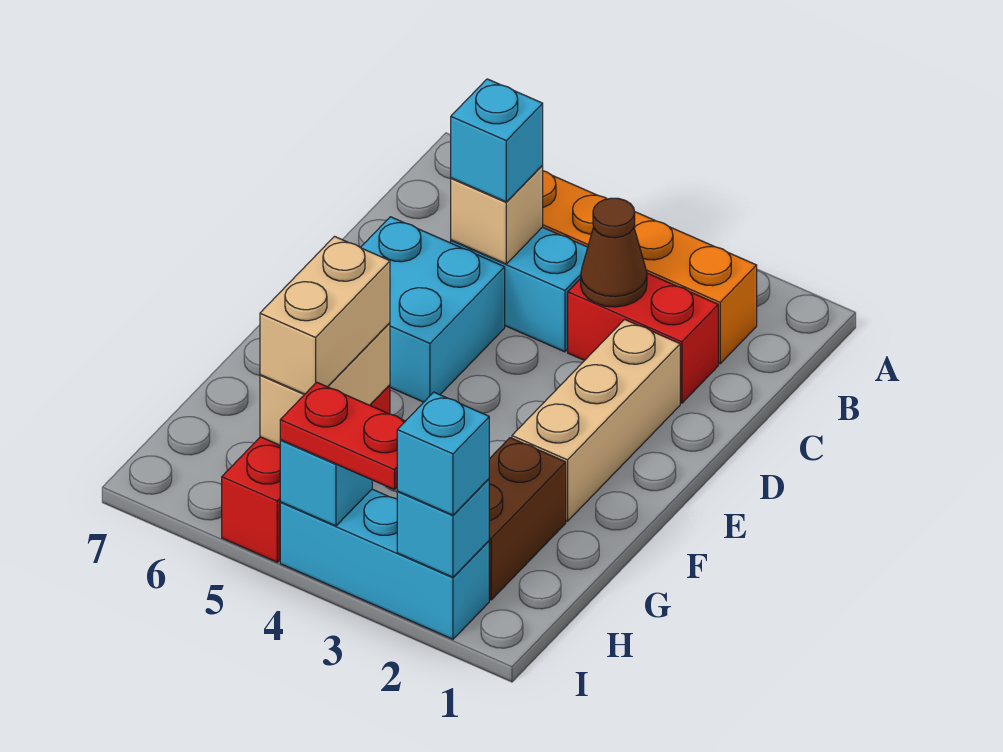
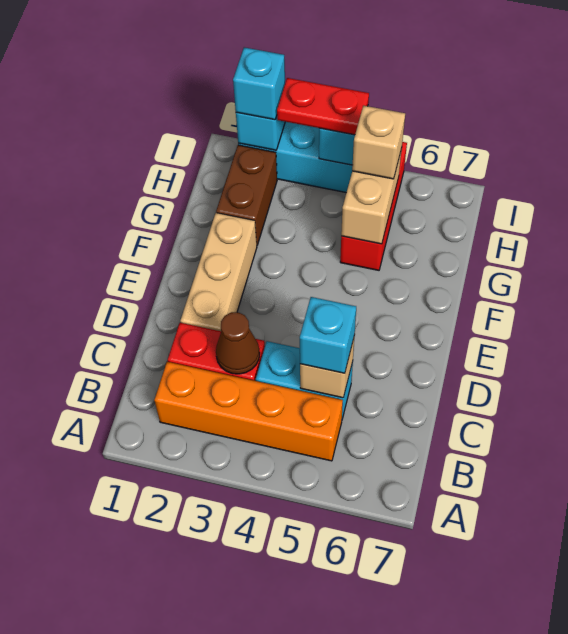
cyan 2x2 brick [360,217,505,402] -> none
tan 1x2 brick [260,237,390,394] -> tan 1x1 brick [352,106,405,179]

